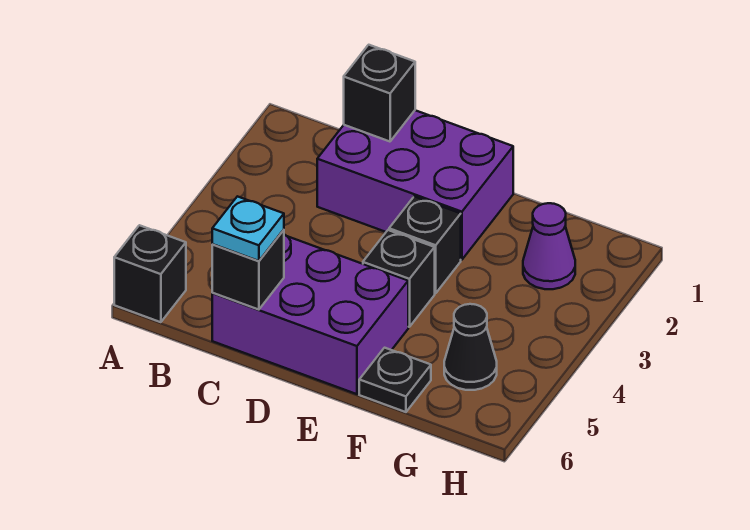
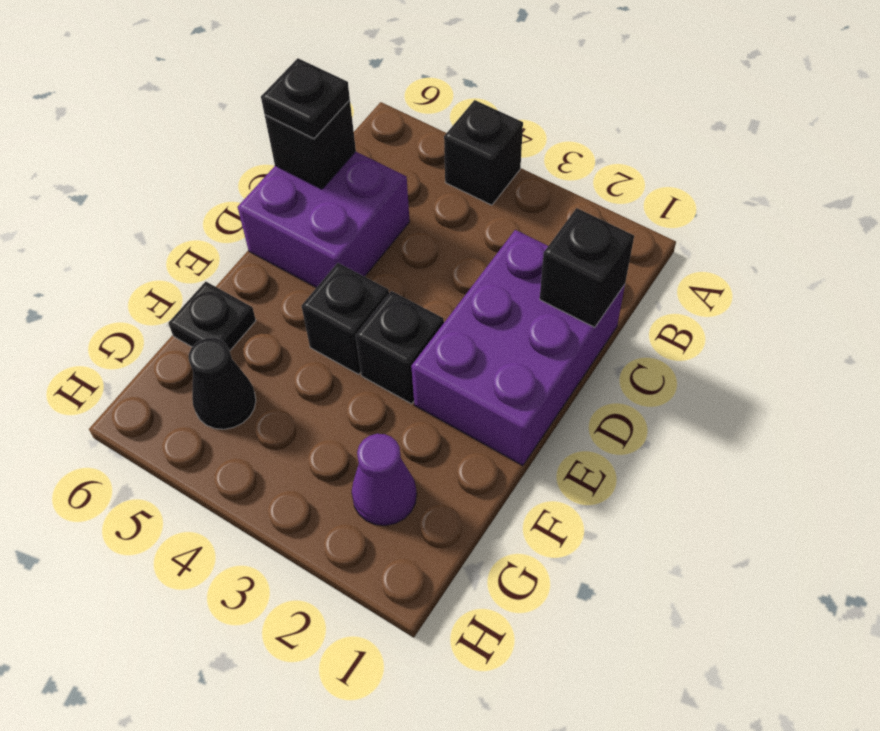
black 1x1 brick [114,225,186,322] -> black 1x1 brick moved to [444,100,523,205]
purple 2x3 brick [212,234,408,394] -> purple 2x2 brick [238,152,410,288]
cyan 1x1 plate [212,196,284,261] -> black 1x1 plate [261,58,350,138]

